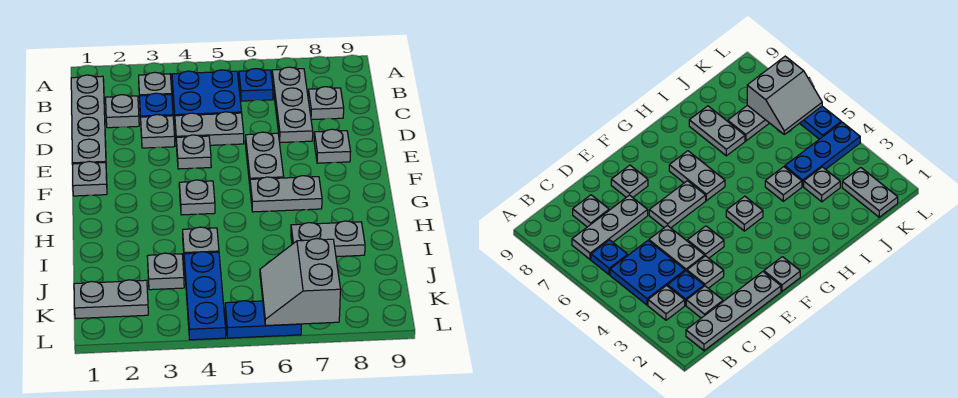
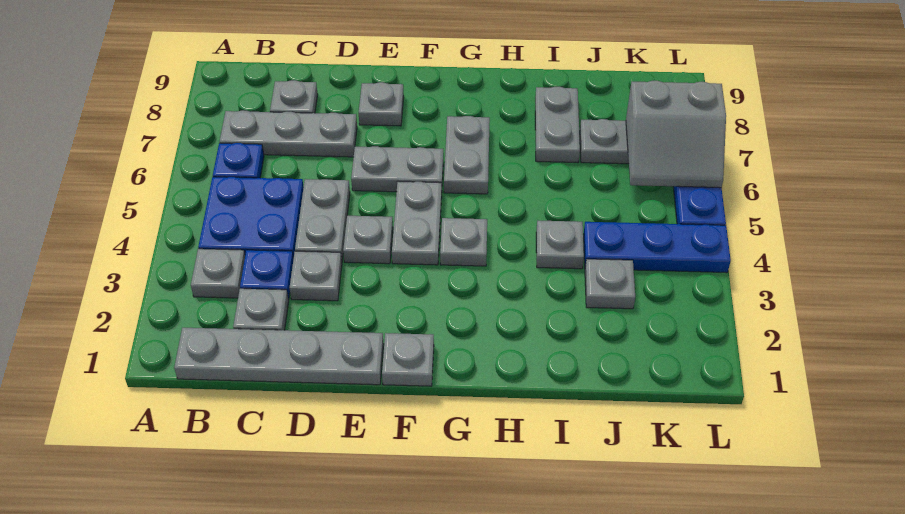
grey 1x2 plate [74,280,148,319] -> grey 1x2 plate moved to [392,181,442,265]

